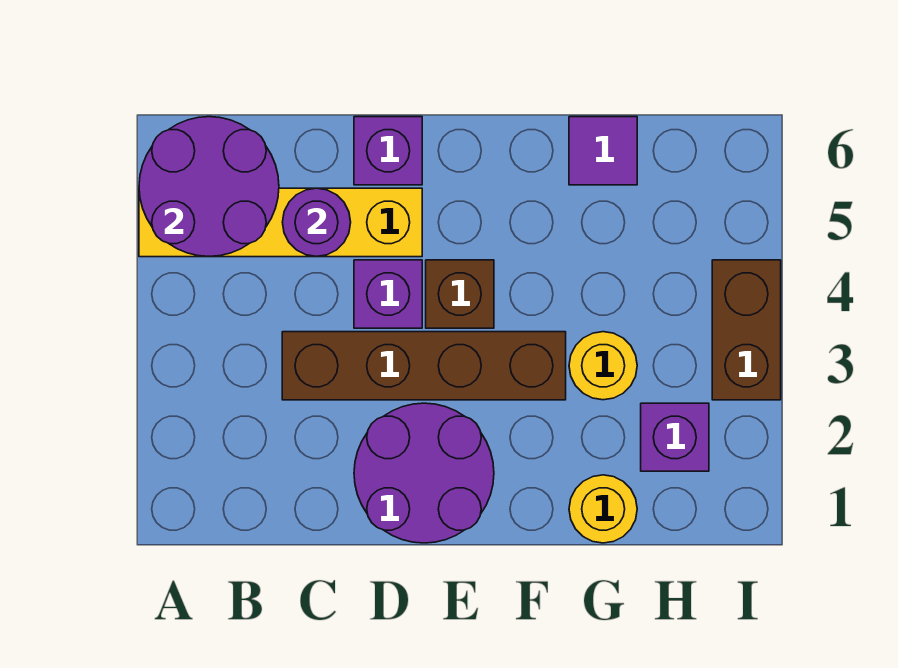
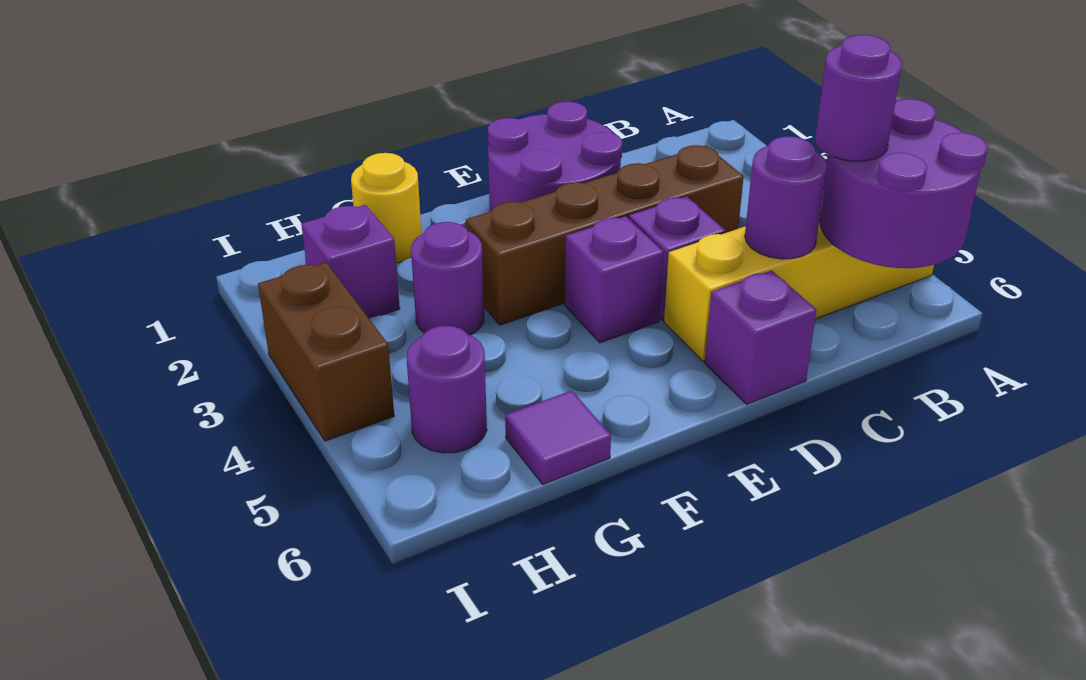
none -> purple 1x1 round brick [815,35,902,161]
brown 1x1 brick [426,260,494,328] -> purple 1x1 brick [565,216,663,343]
yellow 1x1 round brick [569,332,637,400] -> purple 1x1 round brick [411,222,484,335]
none -> purple 1x1 round brick [407,326,487,453]

